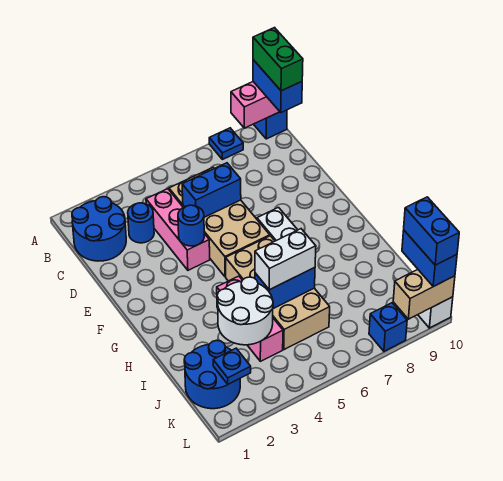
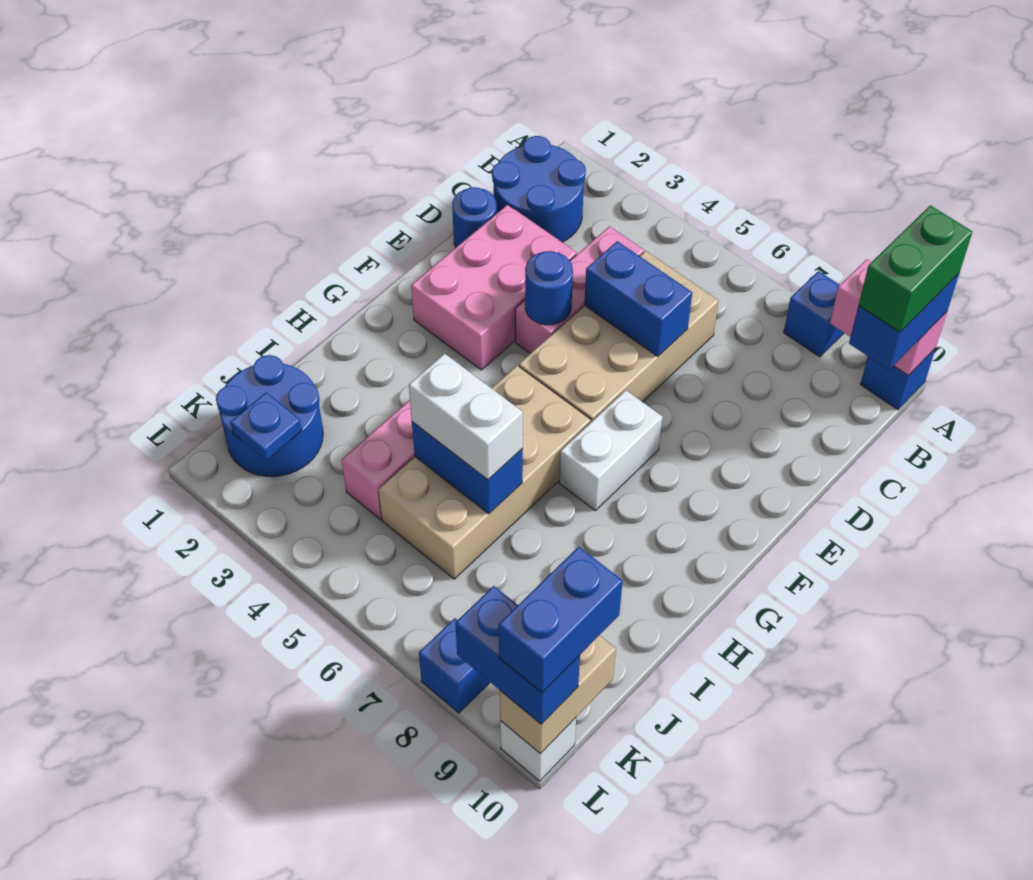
blue 1x1 plate [209,128,243,160] -> blue 1x1 brick [784,271,844,357]
blue 1x1 round brick [128,203,154,243] -> blue 1x1 round brick moved to [452,187,497,247]
none -> pink 2x3 brick [411,205,576,370]
white 2x2 round brick [217,277,273,345] -> none
blue 1x2 brick [402,230,457,287] -> blue 1x2 brick turned to [455,586,580,724]
tan 1x2 brick [393,270,455,319] -> tan 1x2 brick turned to [500,635,616,754]

